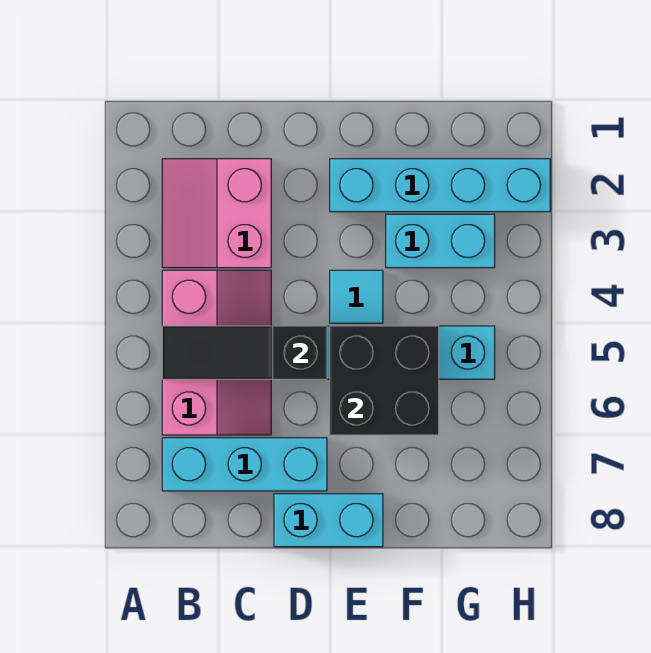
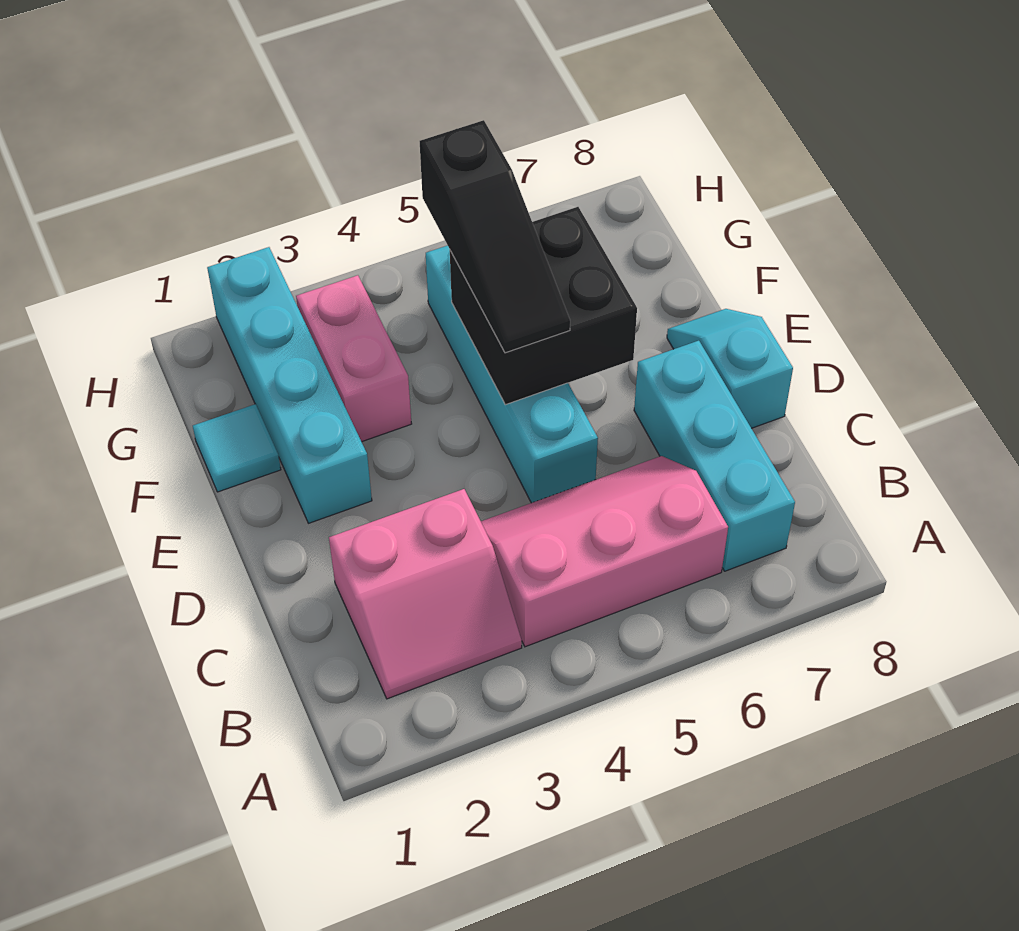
black 1x3 slope [162,326,327,379] -> black 1x3 slope moved to [420,120,570,353]
cyan 1x2 brick [274,494,383,547] -> cyan 1x2 slope [667,309,793,428]
cyan 1x1 tile [330,270,383,323] -> cyan 1x1 tile moved to [193,404,281,492]
cyan 1x2 brick [386,214,495,268] -> pink 1x2 brick [296,275,412,442]

